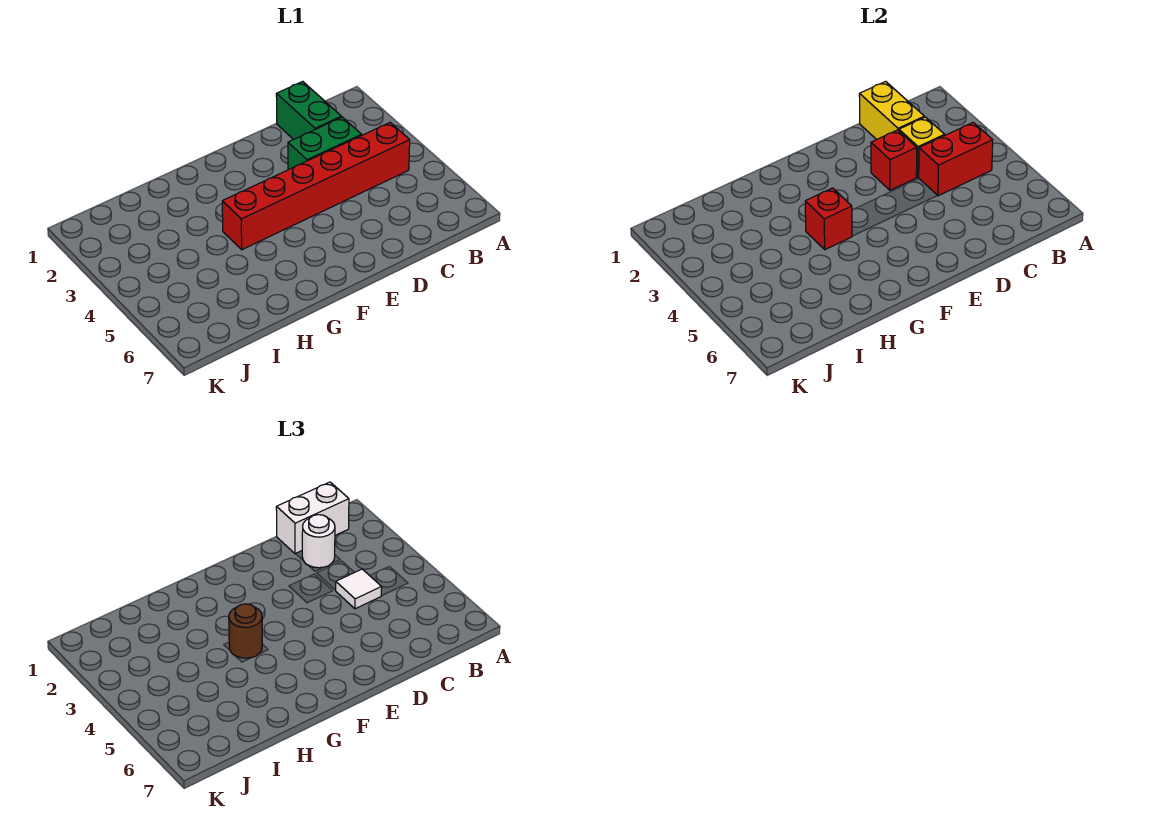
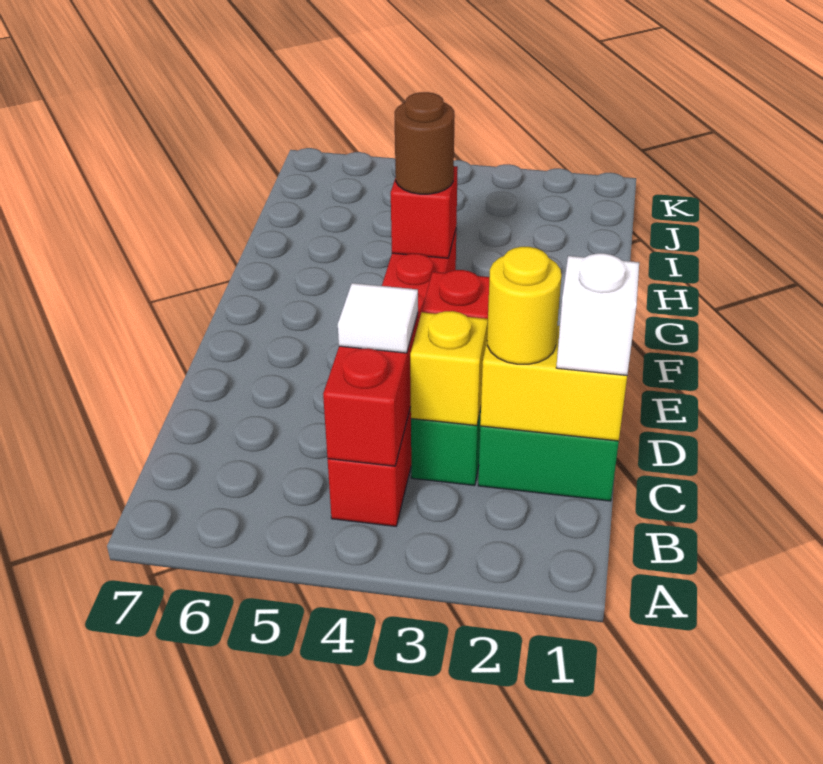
white 1x2 brick [276,482,349,554] -> white 1x1 brick [556,253,639,375]
white 1x1 round brick [302,515,335,568] -> yellow 1x1 round brick [487,247,561,364]

